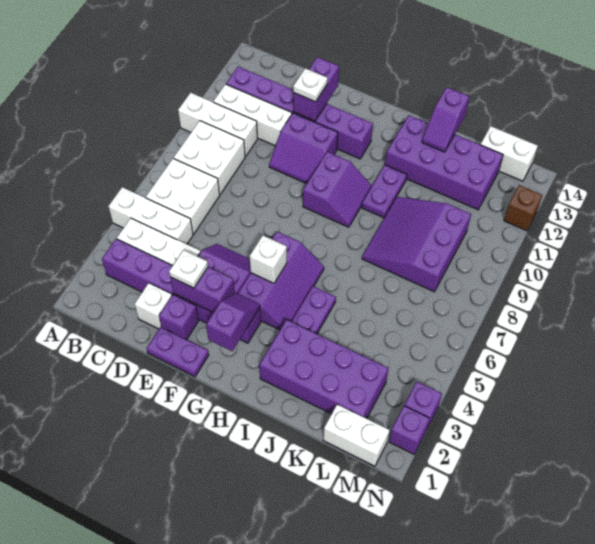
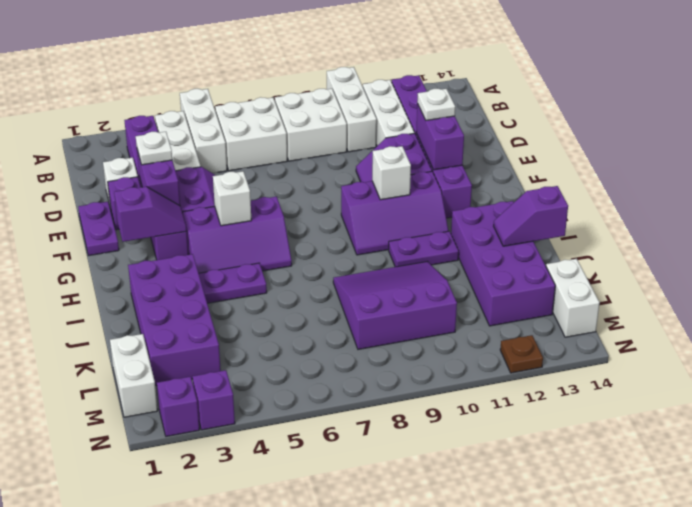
purple 1x2 brick [293,57,339,121] -> purple 1x2 brick turned to [416,103,464,170]
purple 2x2 slope [303,152,372,227] -> purple 2x3 slope [341,171,448,255]
none -> white 1x1 brick [372,146,411,200]
brown 1x1 brick [504,185,542,231] -> brown 1x1 plate [500,335,543,373]

